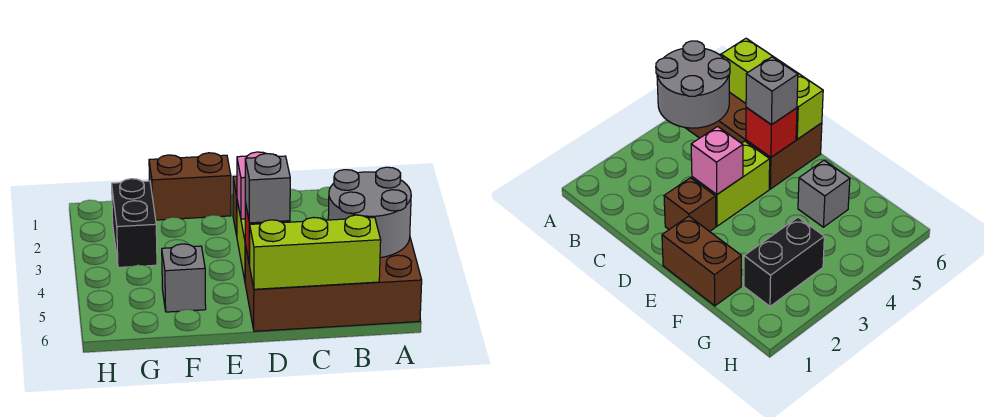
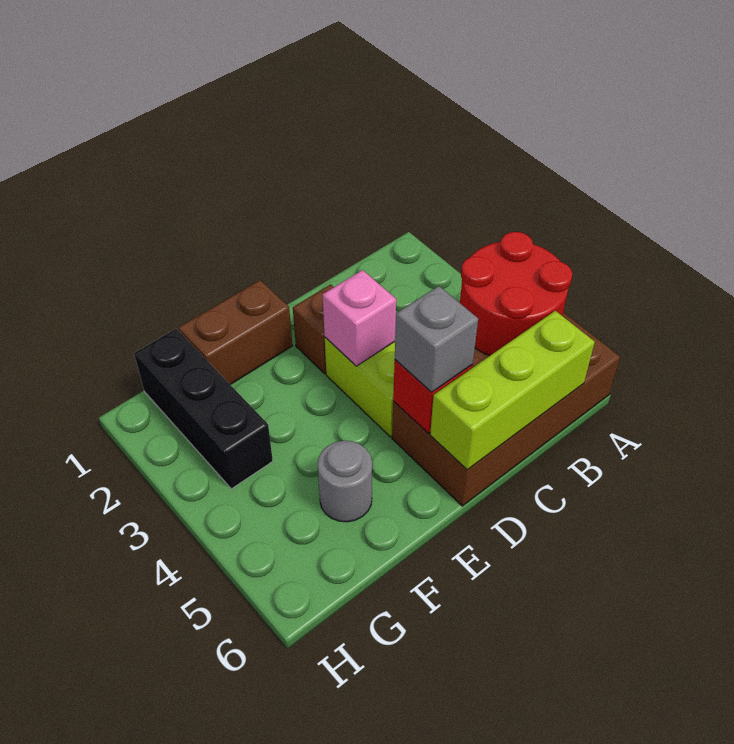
grey 2x2 round brick [328,167,411,258] -> red 2x2 round brick [460,232,572,356]
grey 1x1 brick [162,244,206,312] -> grey 1x1 round brick [318,441,372,522]
black 1x2 brick [112,179,157,267] -> black 1x3 brick [134,329,273,489]

